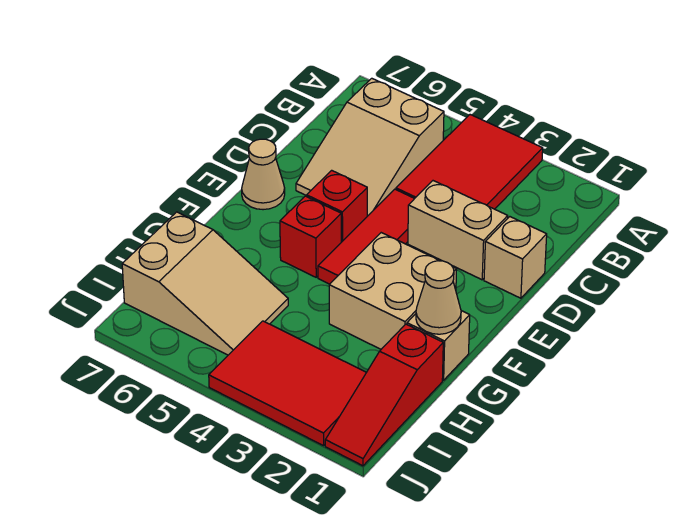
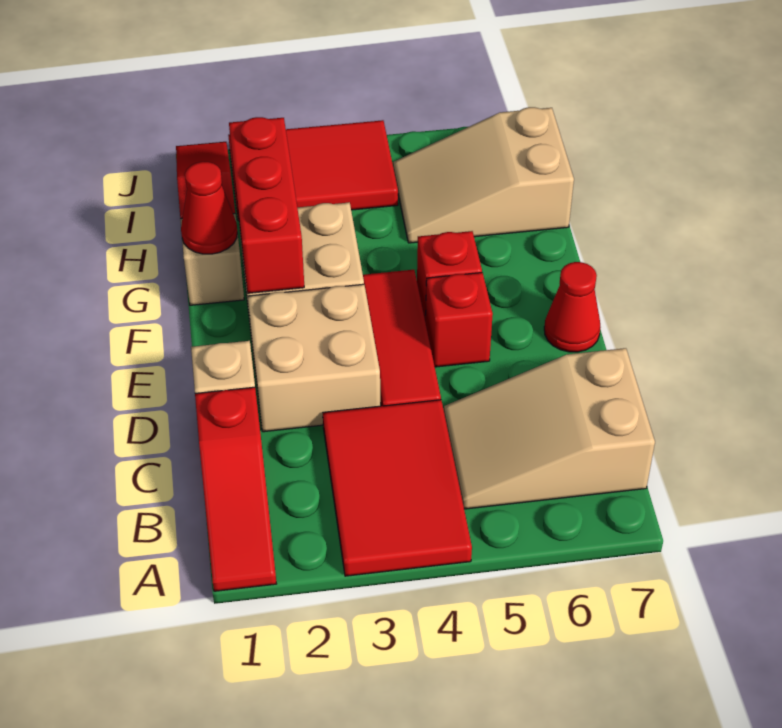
none -> red 1x3 slope [195,387,276,591]
tan 2x3 slope [296,78,444,216] -> tan 2x3 slope turned to [444,348,655,509]
tan 1x2 brick [408,181,508,280] -> tan 2x2 brick [248,284,380,432]
tan 1x1 cone [242,139,285,210] -> red 1x1 cone [544,262,600,352]
none -> red 1x3 brick [229,117,304,293]
tan 1x1 cone [416,261,461,334] -> red 1x1 cone [181,162,237,254]

